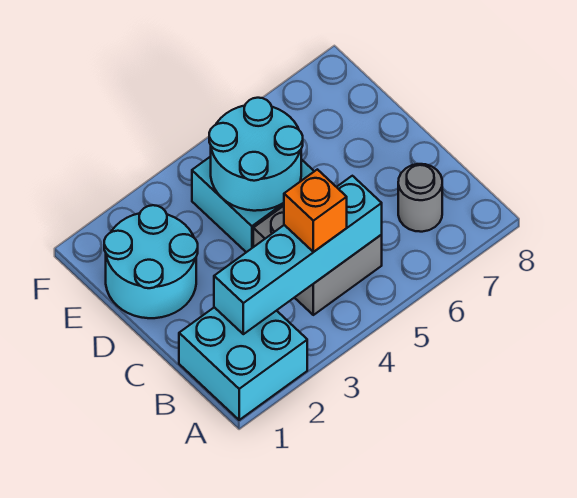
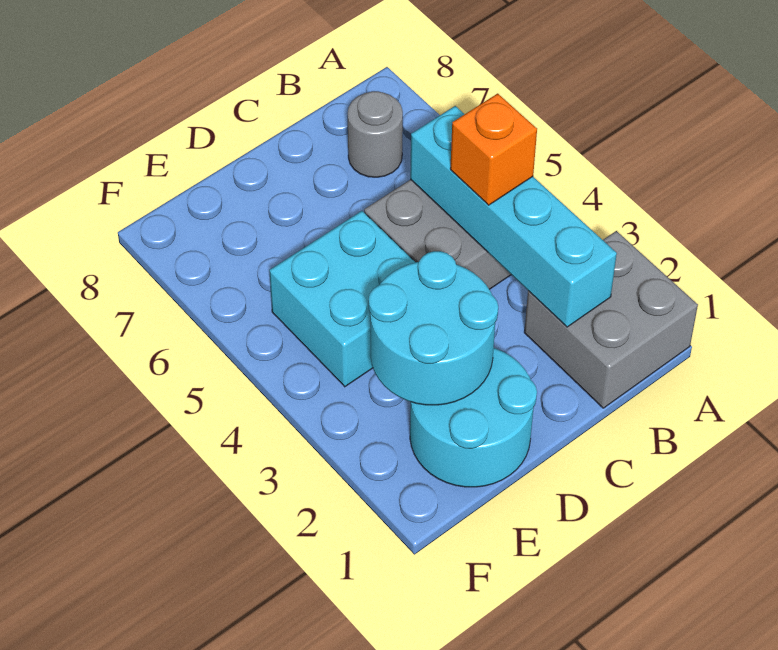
cyan 2x2 brick [179,307,307,420] -> grey 2x2 brick [524,231,698,408]
cyan 2x2 round brick [209,98,303,211] -> cyan 2x2 round brick moved to [369,251,498,405]

